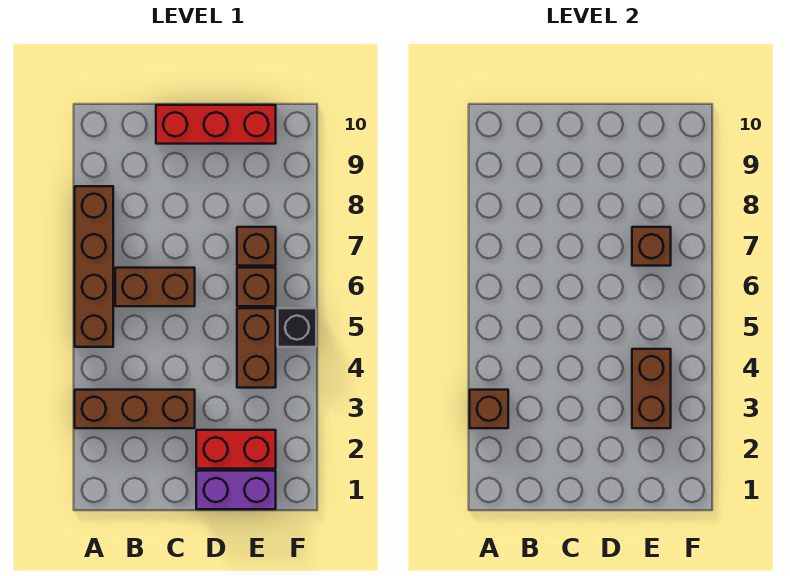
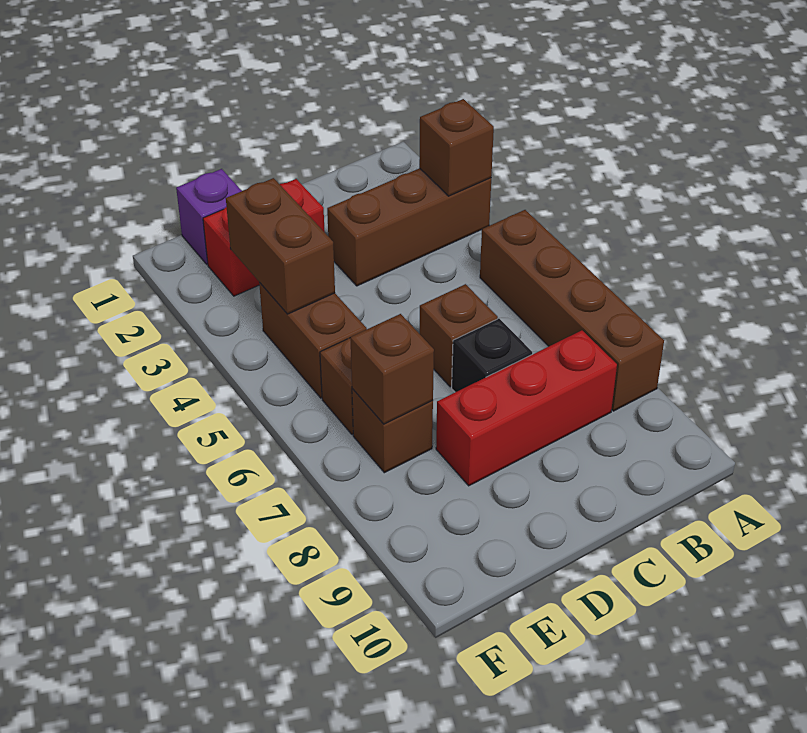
brown 1x2 brick [115,268,195,306] -> brown 1x1 brick [420,284,498,387]
red 1x3 brick [156,105,276,144] -> red 1x3 brick moved to [436,330,617,486]
purple 1x2 brick [196,471,276,509] -> purple 1x1 brick [176,169,242,265]
black 1x1 brick [278,308,316,347] -> black 1x1 brick moved to [452,319,532,392]

